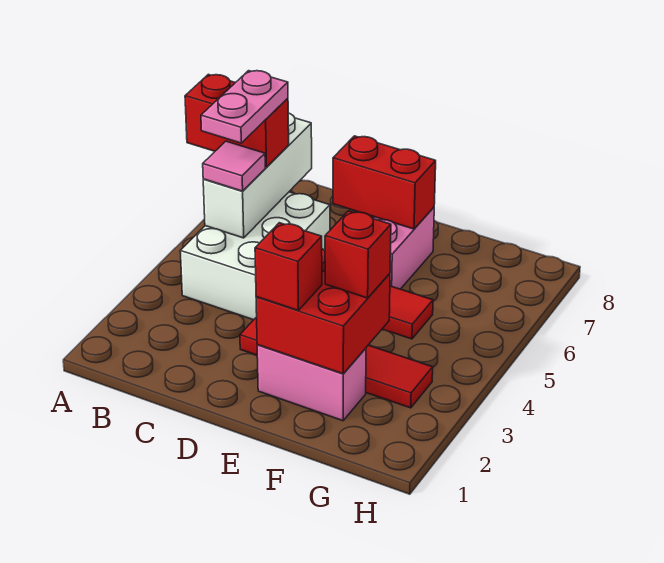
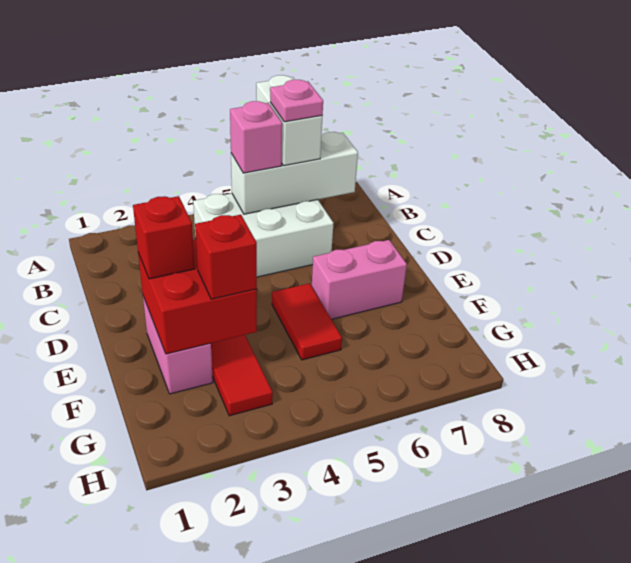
red 1x2 brick [185,74,289,167] -> white 1x2 brick [256,75,323,166]
pink 1x1 tile [203,141,265,191] -> pink 1x1 brick [230,101,282,173]
pink 1x2 plate [201,71,288,143] -> pink 1x1 plate [270,80,323,122]
red 1x2 brick [333,136,436,229] -> none

